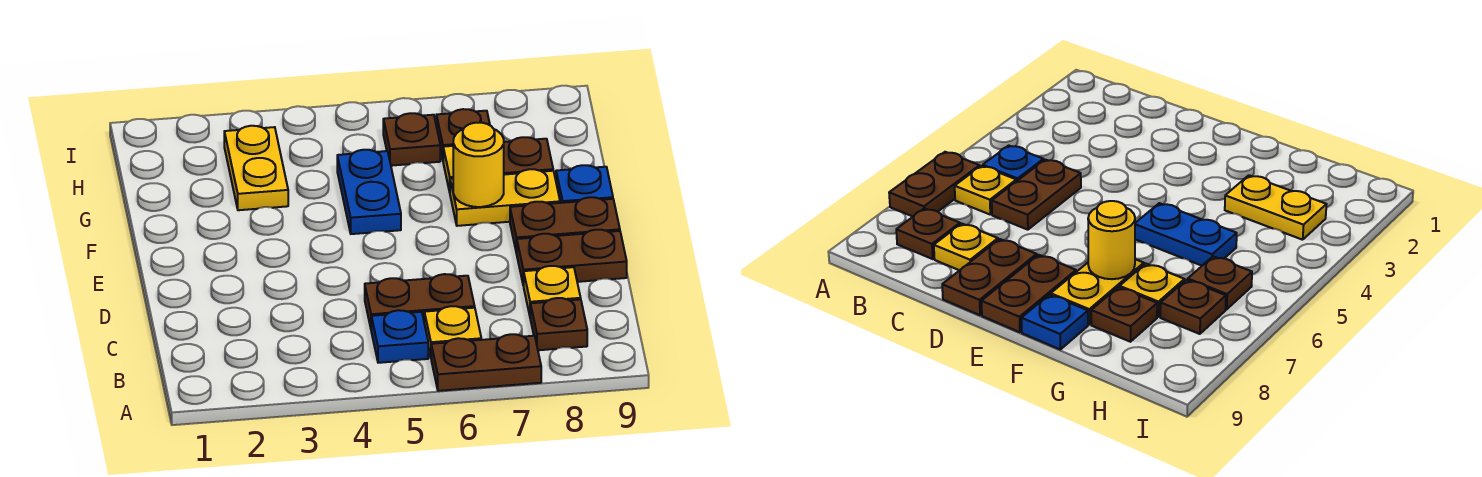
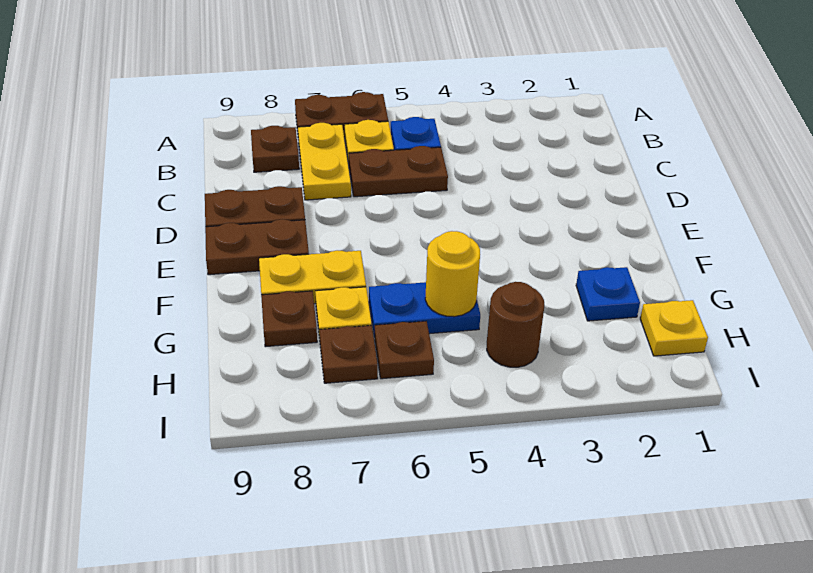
yellow 1x1 plate [524,266,581,315] -> yellow 1x1 plate moved to [640,300,708,356]
blue 1x2 plate [337,150,401,234] -> blue 1x2 plate turned to [369,282,480,338]
yellow 1x1 round brick [453,123,504,207] -> yellow 1x1 round brick moved to [425,231,480,317]
blue 1x1 plate [556,165,613,203] -> blue 1x1 plate moved to [576,267,640,321]
yellow 1x2 plate [224,126,288,210] -> yellow 1x2 plate moved to [298,123,351,200]
none -> brown 1x1 round brick [487,282,544,367]

